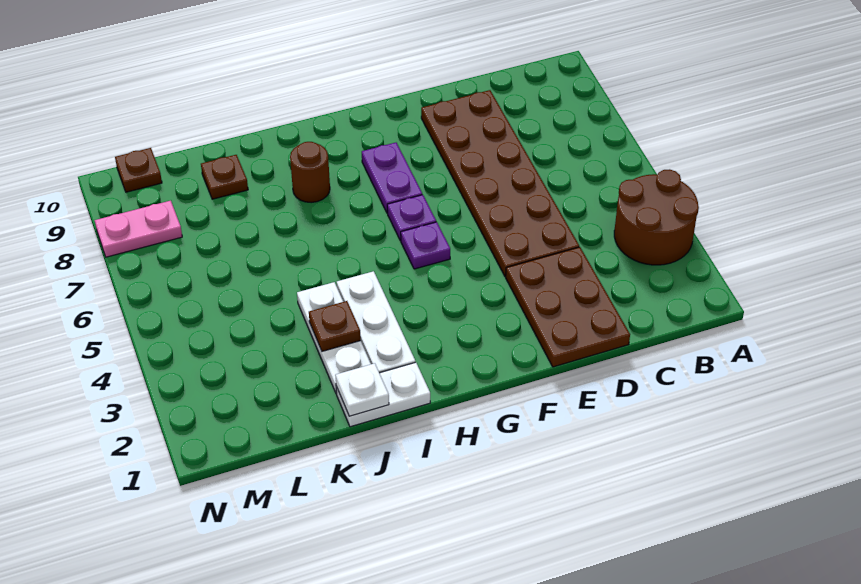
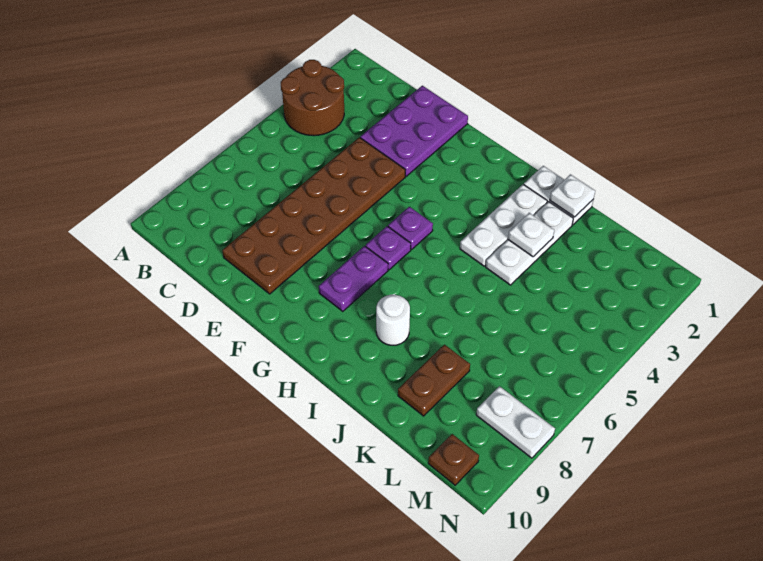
brown 2x3 plate [506,247,630,367] -> purple 2x3 plate [360,86,468,176]
brown 1x1 round brick [290,142,330,203] -> white 1x1 round brick [376,295,410,345]
brown 1x1 plate [309,301,361,351] -> white 1x1 plate [508,213,554,257]
brown 1x1 plate [201,155,248,199] -> brown 1x2 plate [398,345,470,416]
pink 1x2 plate [95,201,182,257] -> white 1x2 plate [476,386,555,458]

